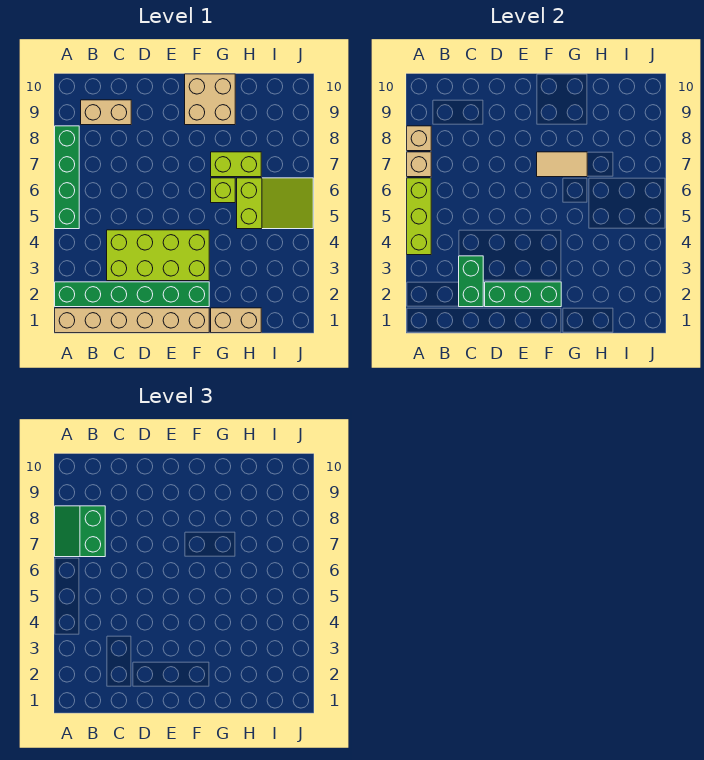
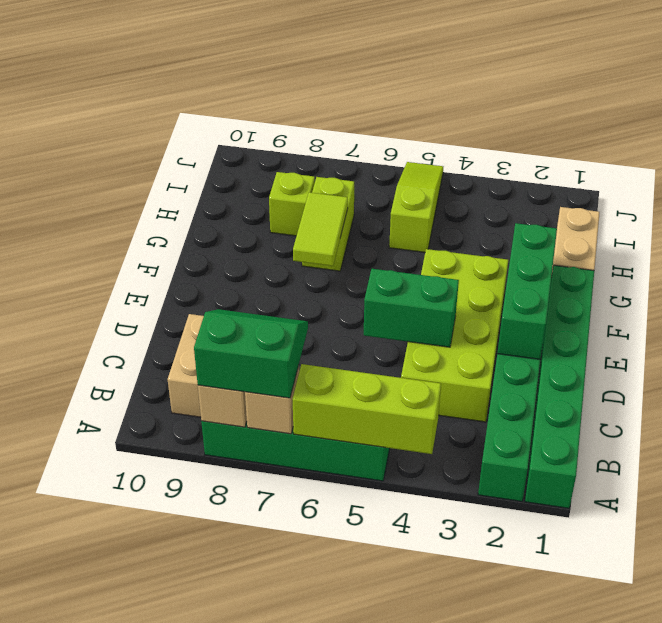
tan 1x6 brick [55,308,209,333] -> green 1x6 brick [525,265,594,508]
green 2x2 slope [55,506,105,557] -> green 2x2 slope turned to [194,309,308,398]
green 1x2 brick [459,256,483,307] -> green 1x2 brick moved to [364,269,459,347]
tan 1x2 tile [537,152,587,177] -> lime 1x2 tile [293,192,348,266]
tan 2x2 brick [185,74,235,125] -> none
lime 1x1 brick [211,178,235,203] -> lime 1x1 brick moved to [269,172,315,236]
lime 2x3 slope [237,178,313,229] -> lime 1x3 slope [389,162,443,252]

